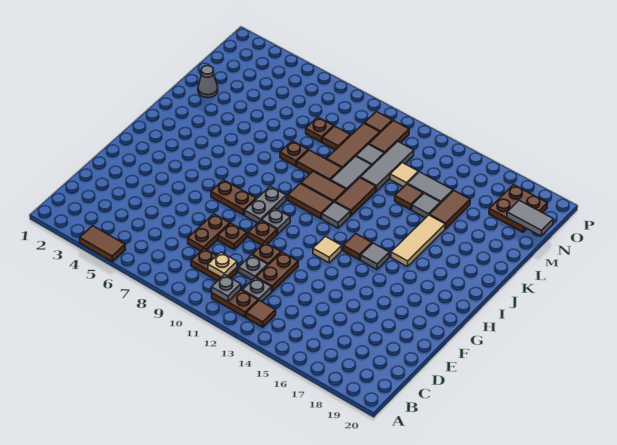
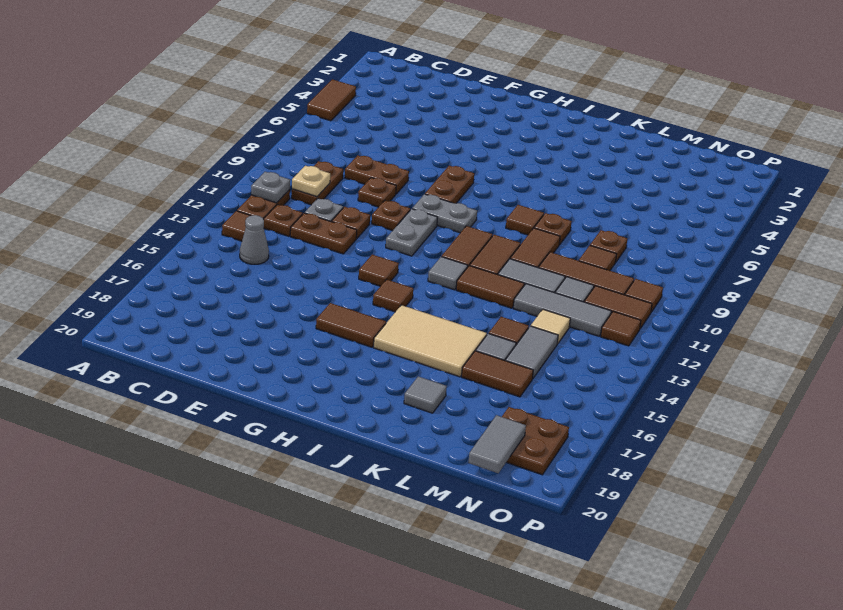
grey 1x1 plate [242,278,272,301] -> brown 1x1 plate [264,205,303,236]
grey 1x1 plate [262,208,290,234] -> grey 1x2 plate [386,209,438,256]
tan 1x1 tile [313,236,342,263] -> brown 1x1 tile [359,255,399,286]
none -> brown 1x2 tile [316,303,386,347]
grey 1x1 tile [361,243,390,270] -> grey 1x1 tile moved to [404,376,447,413]
tan 1x3 tile [391,215,445,267] -> tan 2x3 tile [374,305,487,377]
none -> brown 1x1 tile [506,205,544,235]
grey 1x1 cone [198,66,218,98] -> grey 1x1 cone moved to [240,215,269,264]
none -> brown 1x1 tile [601,311,641,346]

